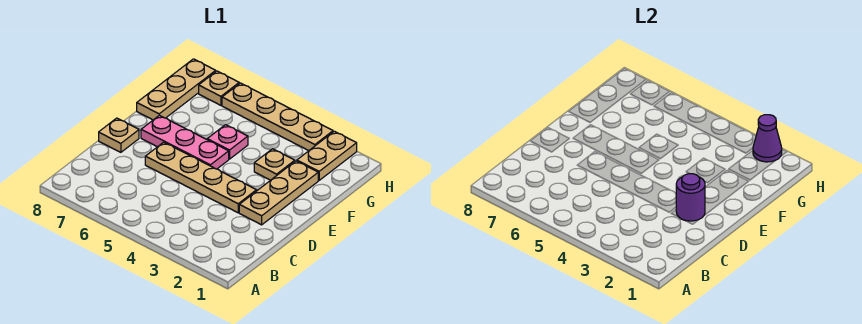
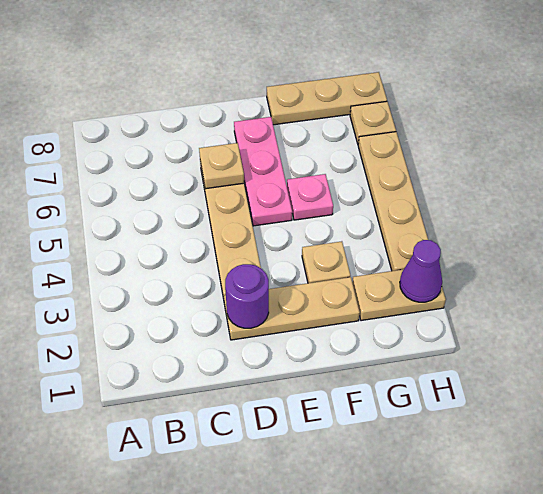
tan 1x1 plate [99,118,139,152] -> tan 1x1 plate moved to [199,143,244,189]

